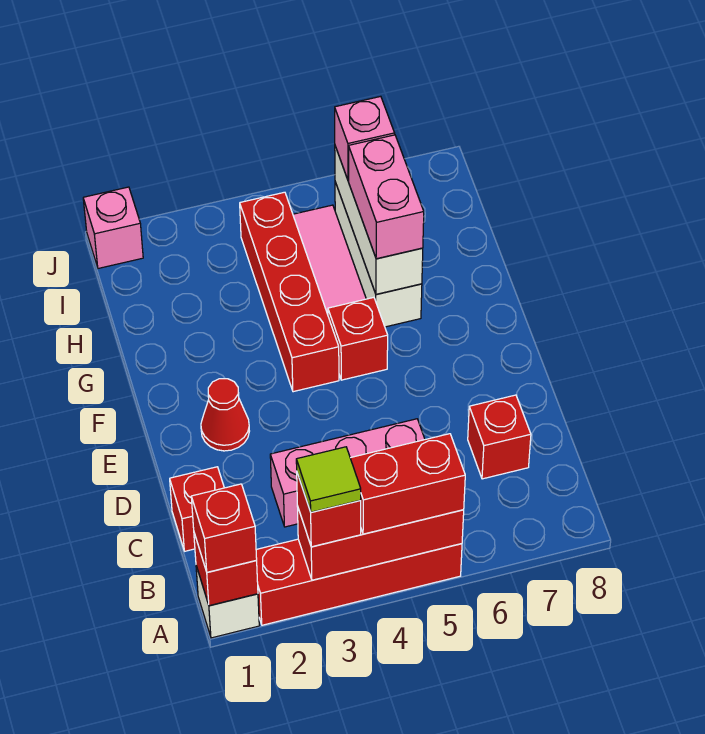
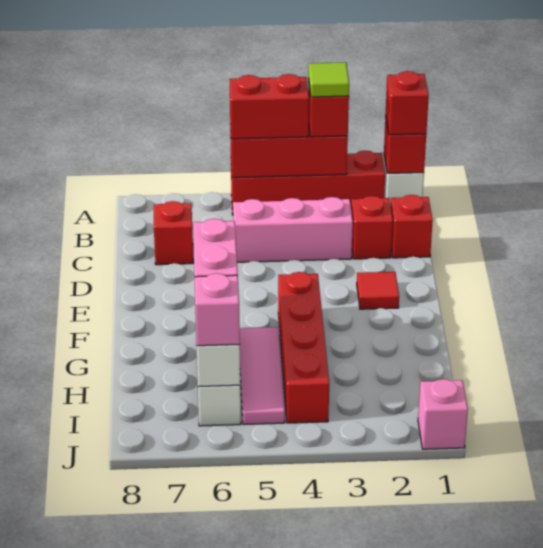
red 1x1 cone [201,379,249,451] -> red 1x1 tile [357,272,399,309]
red 1x1 brick [328,297,388,380] -> red 1x1 brick moved to [351,196,393,259]

